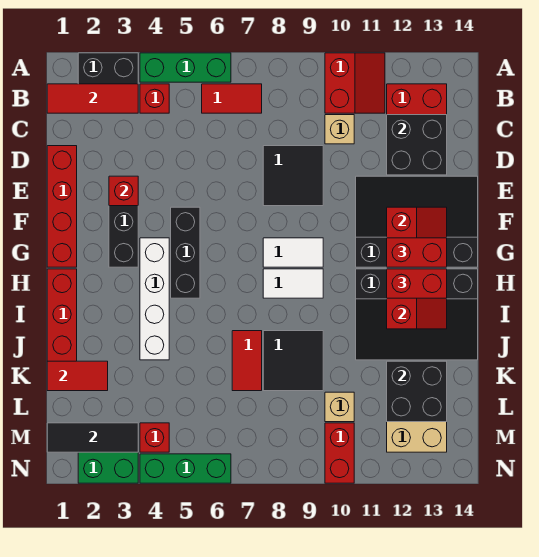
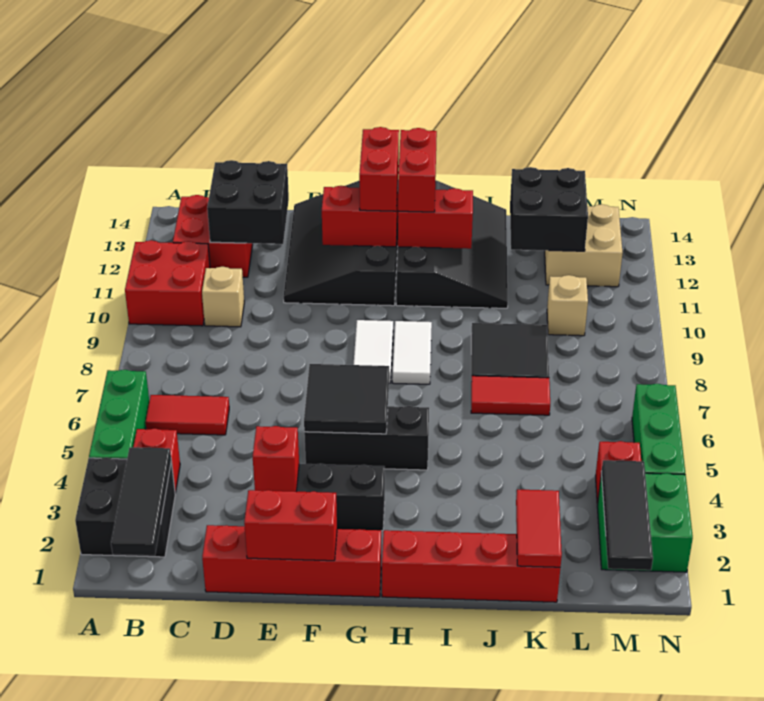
red 2x2 slope [325,53,385,113] -> red 2x2 brick [125,240,210,326]
red 1x3 tile [47,84,138,113] -> black 1x3 tile [111,447,171,556]
red 1x2 tile [202,84,262,113] -> red 1x2 tile turned to [146,395,229,435]
black 2x2 tile [263,146,323,206] -> black 2x2 tile moved to [304,364,389,434]
white 1x4 brick [140,238,169,360] -> none
red 1x2 brick [325,423,354,483] -> red 1x2 brick moved to [244,490,337,561]

